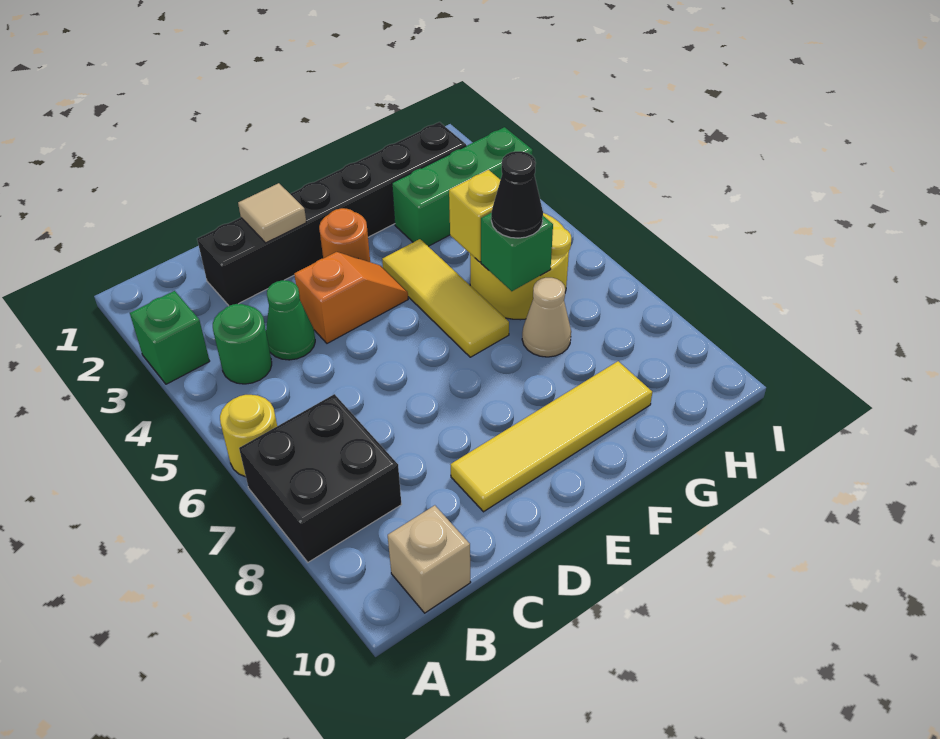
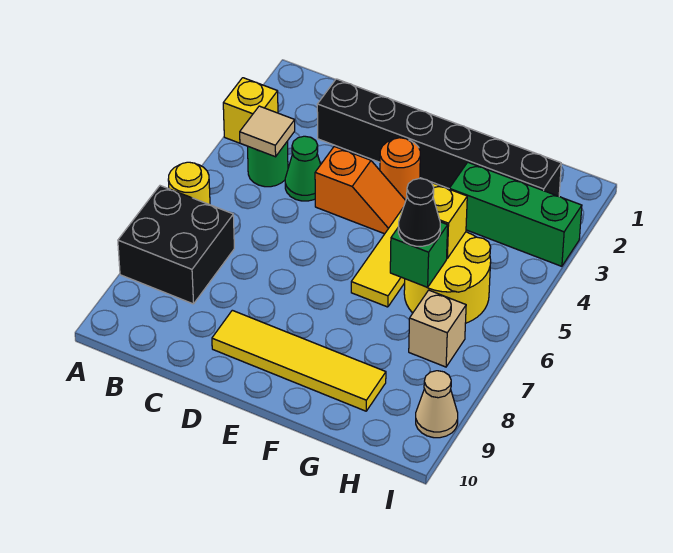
green 1x1 brick [130,291,210,384] -> yellow 1x1 brick [223,78,278,143]
tan 1x1 brick [388,505,471,613] -> tan 1x1 brick moved to [409,290,466,367]
tan 1x1 tile [238,183,306,243] -> tan 1x1 tile moved to [240,106,295,157]
tan 1x1 cone [522,278,571,357] -> tan 1x1 cone moved to [416,371,458,438]

